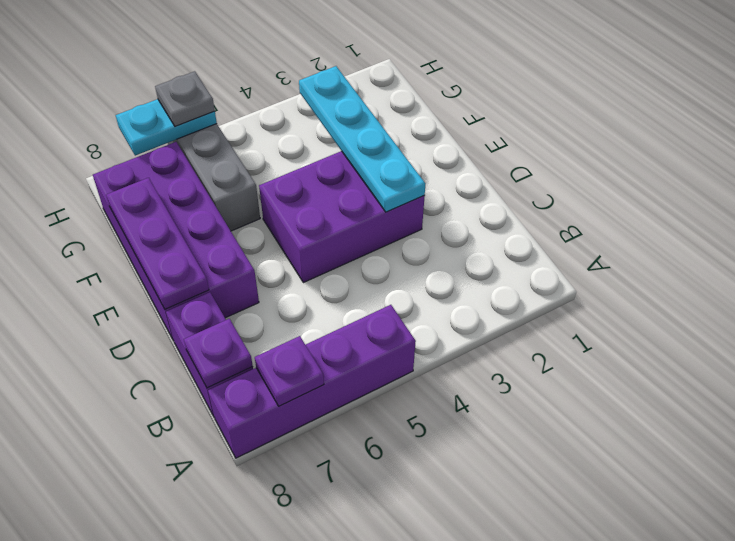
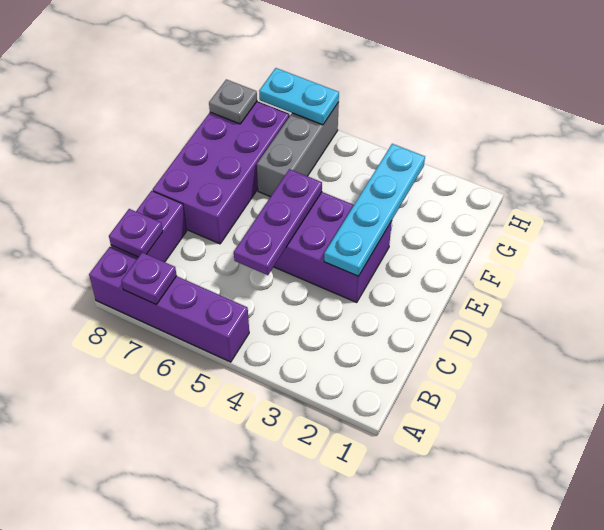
purple 1x3 plate [106,178,209,309] -> purple 1x3 plate moved to [234,169,322,275]
grey 1x1 plate [155,71,215,127] -> grey 1x1 plate moved to [209,79,257,124]

